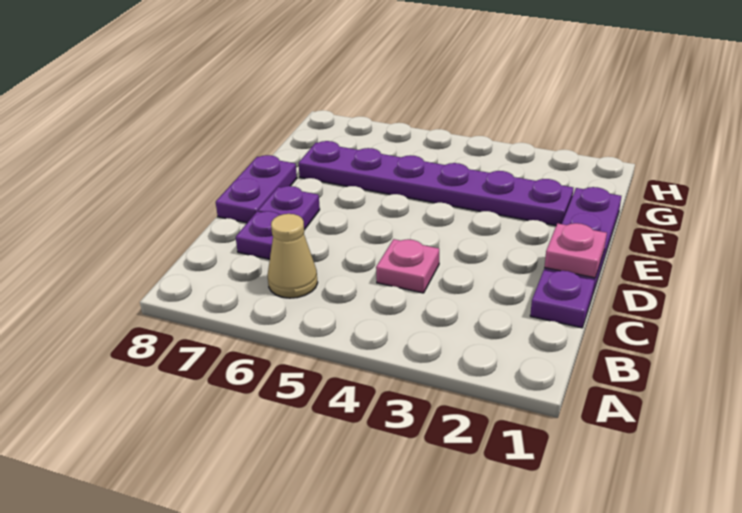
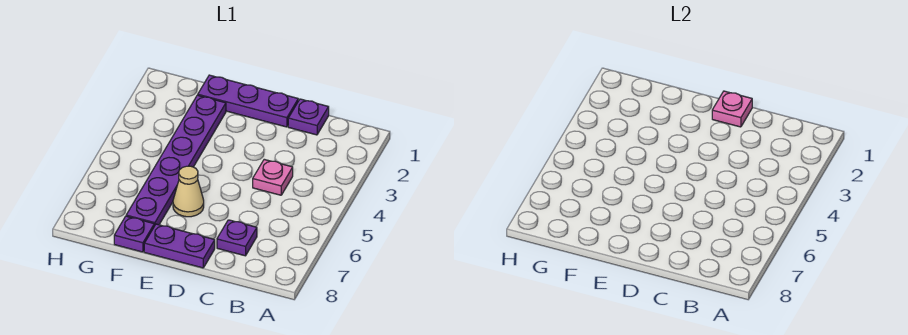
tan 1x1 cone [268,214,318,298] -> tan 1x1 cone moved to [173,166,204,217]
purple 1x1 plate [258,186,320,230] -> purple 1x1 plate moved to [114,216,154,252]

